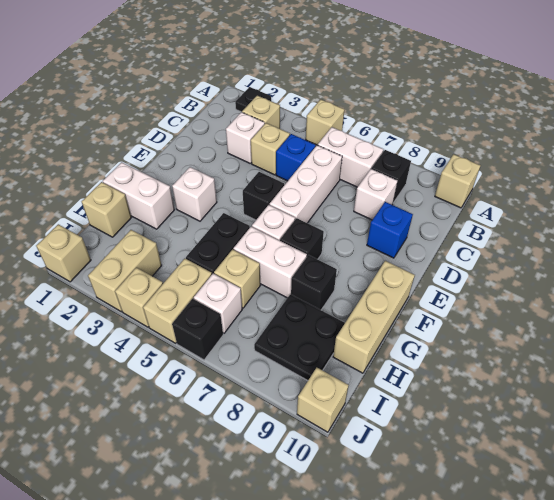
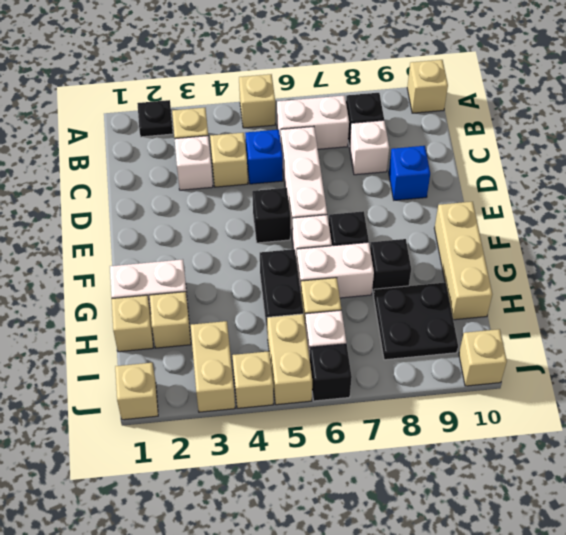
white 1x1 brick [172,167,217,221] -> none
none -> tan 1x1 brick [150,292,191,348]

